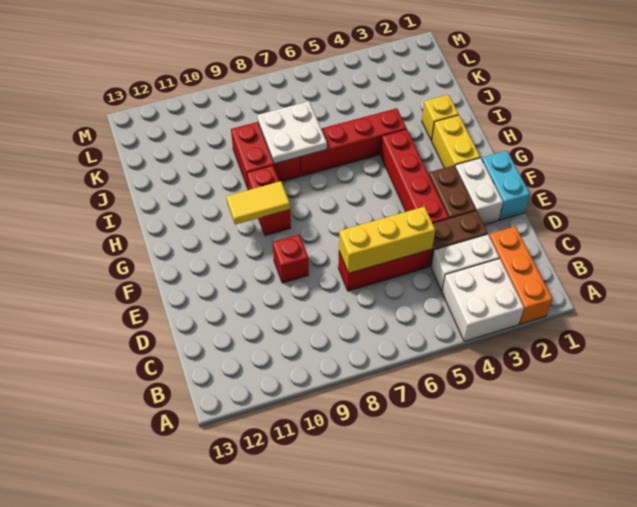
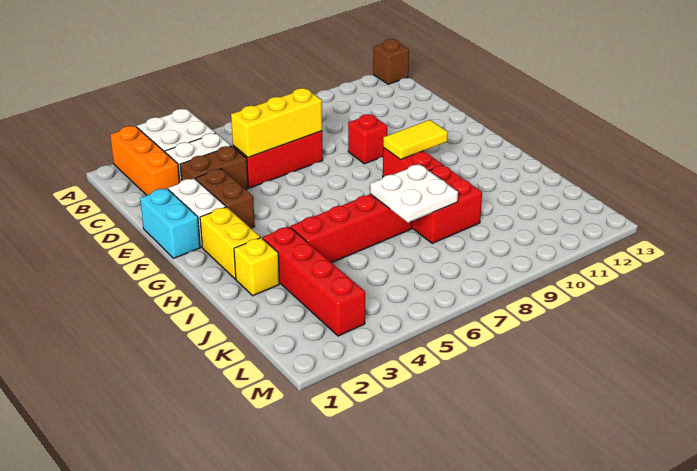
none -> brown 1x1 brick [373,39,409,84]
red 1x4 brick [380,129,449,223] -> red 1x4 brick moved to [262,227,365,336]

